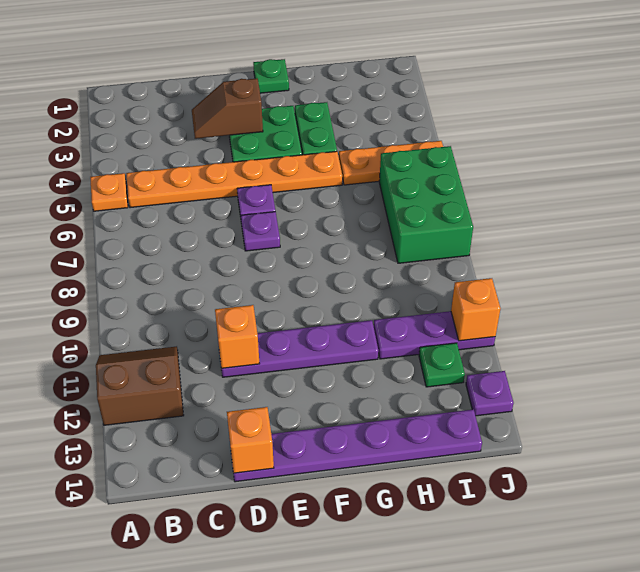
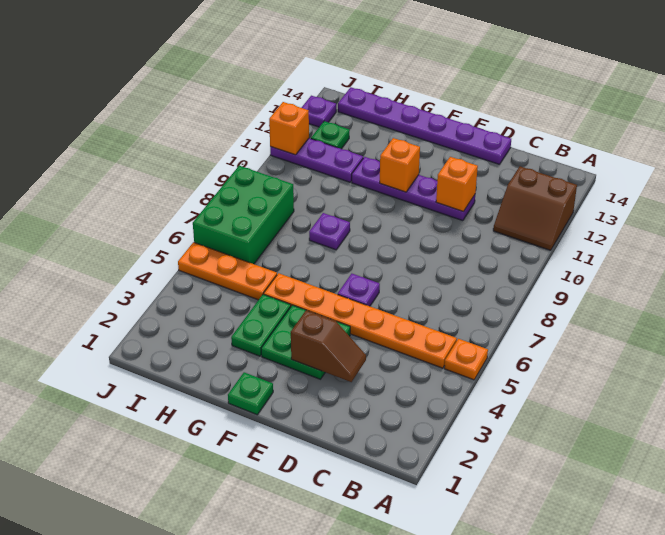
orange 1x1 brick [227,407,274,473] -> orange 1x1 brick moved to [380,138,420,192]
purple 1x1 plate [241,212,280,251] -> purple 1x1 plate moved to [309,213,350,250]

